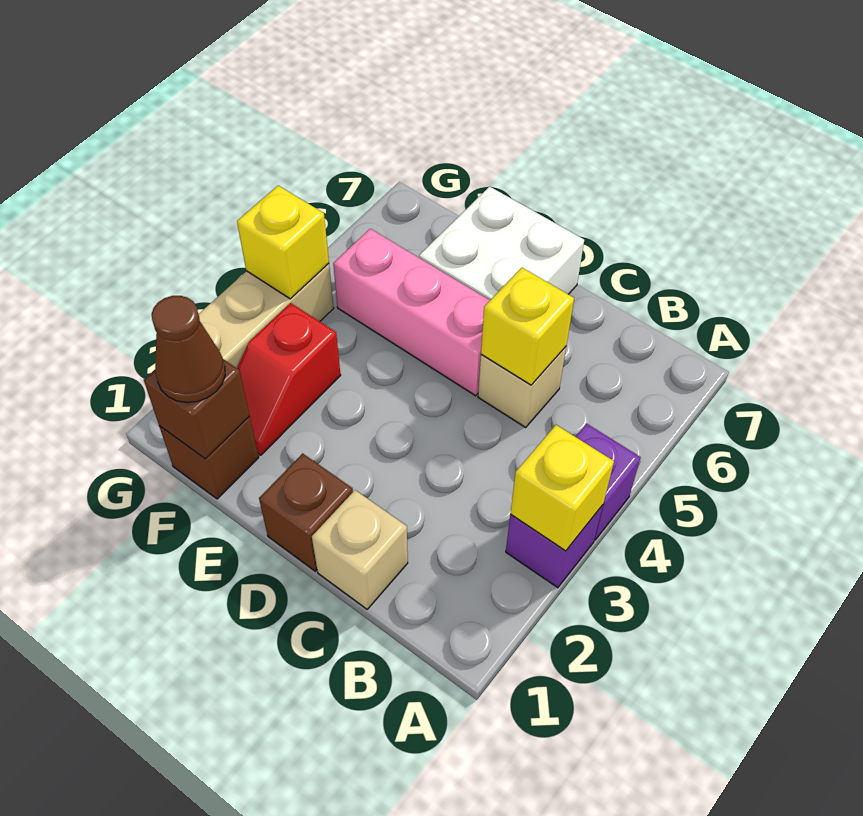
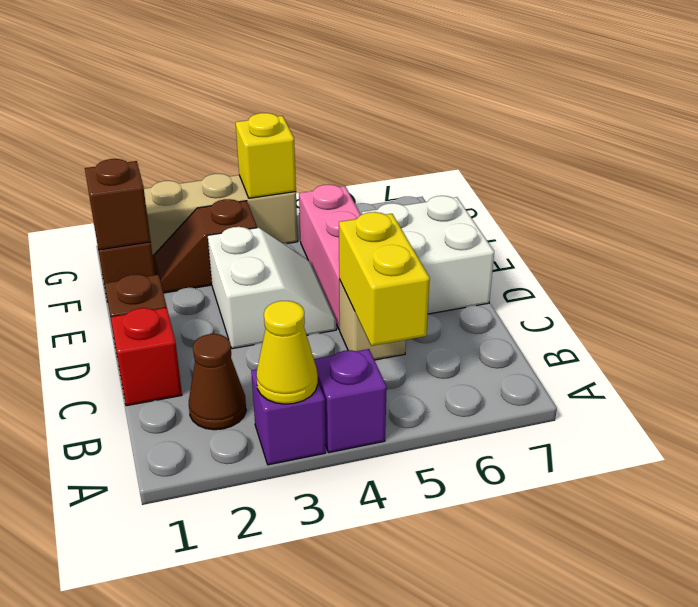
yellow 1x1 brick [510,425,614,551] -> yellow 1x1 cone [256,301,318,404]
tan 1x1 brick [312,490,408,609] -> red 1x1 brick [111,308,182,406]
yellow 1x1 brick [481,268,574,385] -> yellow 1x2 brick [339,212,430,346]
none -> white 2x2 slope [208,227,336,349]
brown 1x1 cone [152,296,225,403] -> brown 1x1 cone moved to [189,334,246,430]
red 1x2 slope [237,303,341,455] -> brown 1x2 slope [153,199,257,293]

